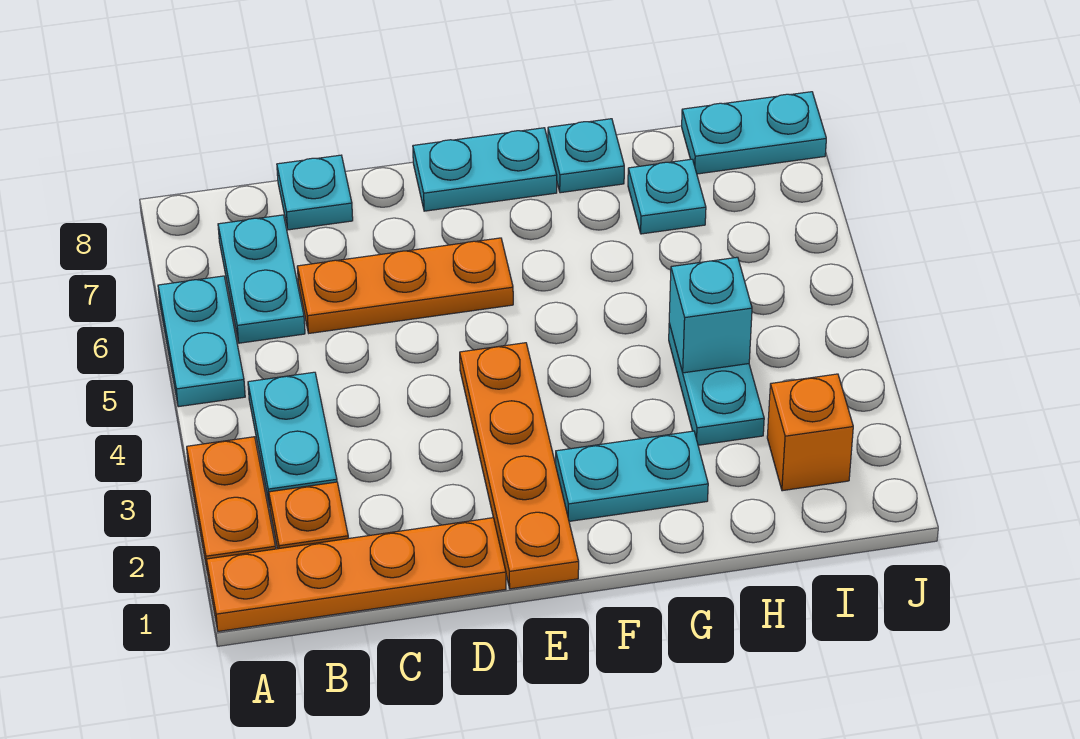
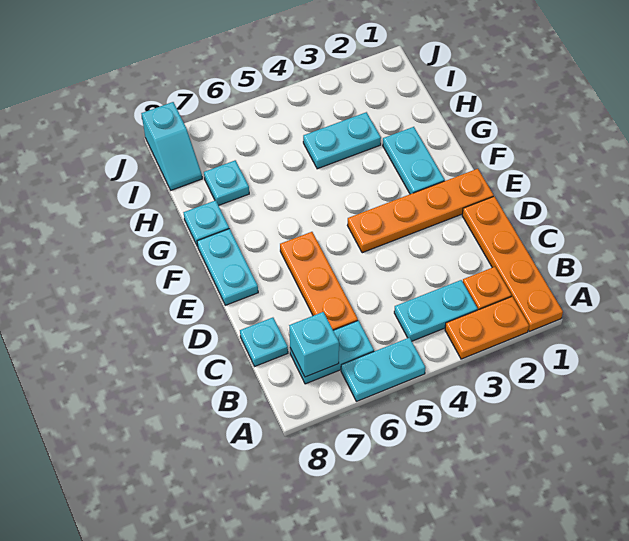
cyan 1x1 brick [669,257,752,373] -> cyan 1x1 brick moved to [289,312,339,377]
orange 1x1 brick [767,374,853,491] -> none
cyan 1x2 plate [682,92,826,174] -> cyan 1x2 slope [141,102,202,190]

